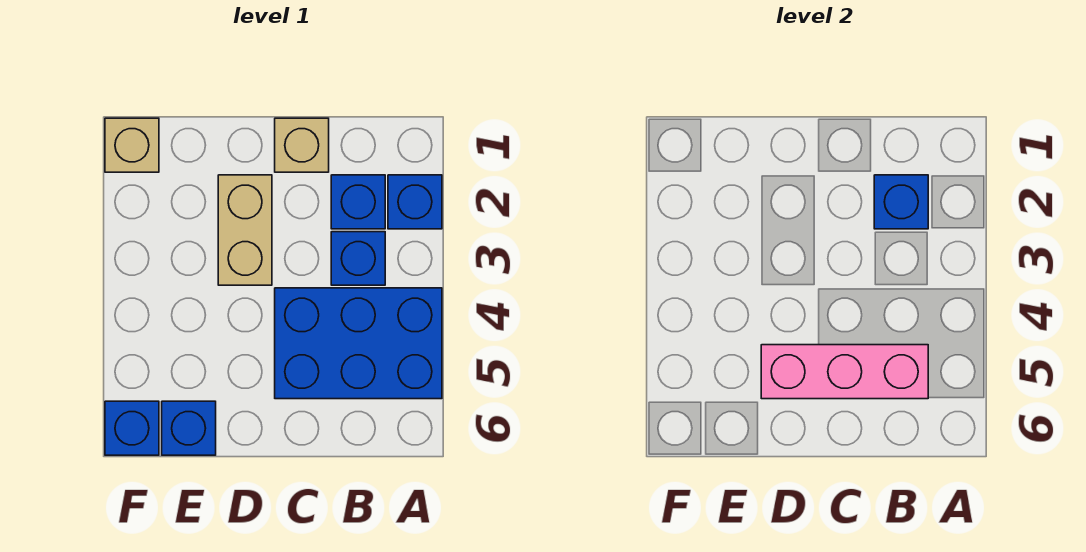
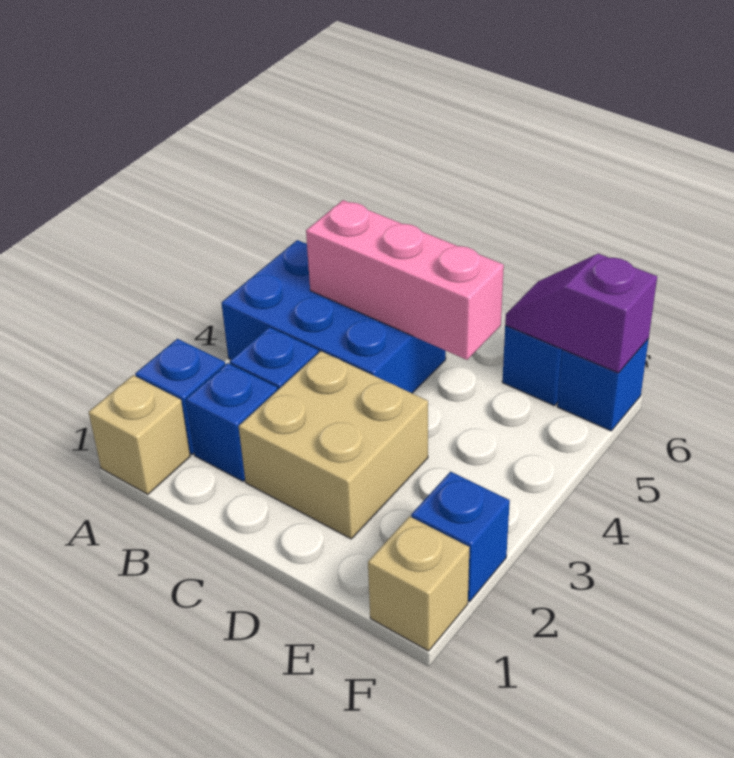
blue 1x1 brick [874,175,928,229] -> blue 1x1 brick moved to [411,472,510,602]
tan 1x1 brick [275,118,329,172] -> tan 1x1 brick moved to [89,375,190,494]
tan 1x2 brick [218,175,272,285] -> tan 2x2 brick [239,351,428,539]
none -> purple 1x2 slope [505,254,657,373]

